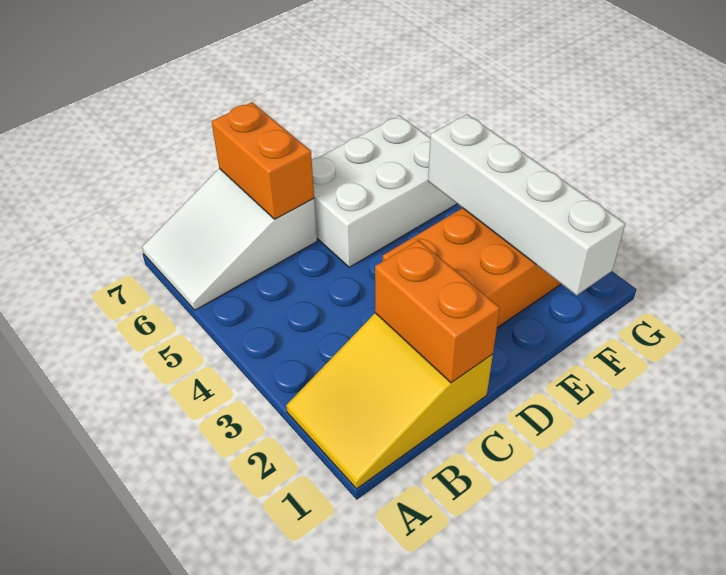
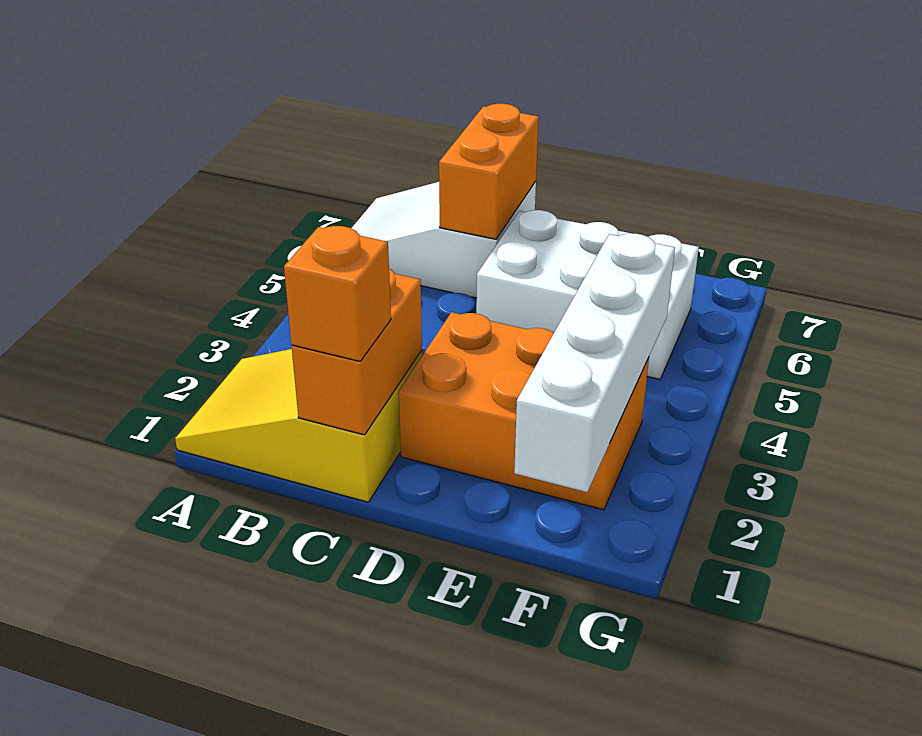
none -> orange 1x1 brick [284,226,391,361]

